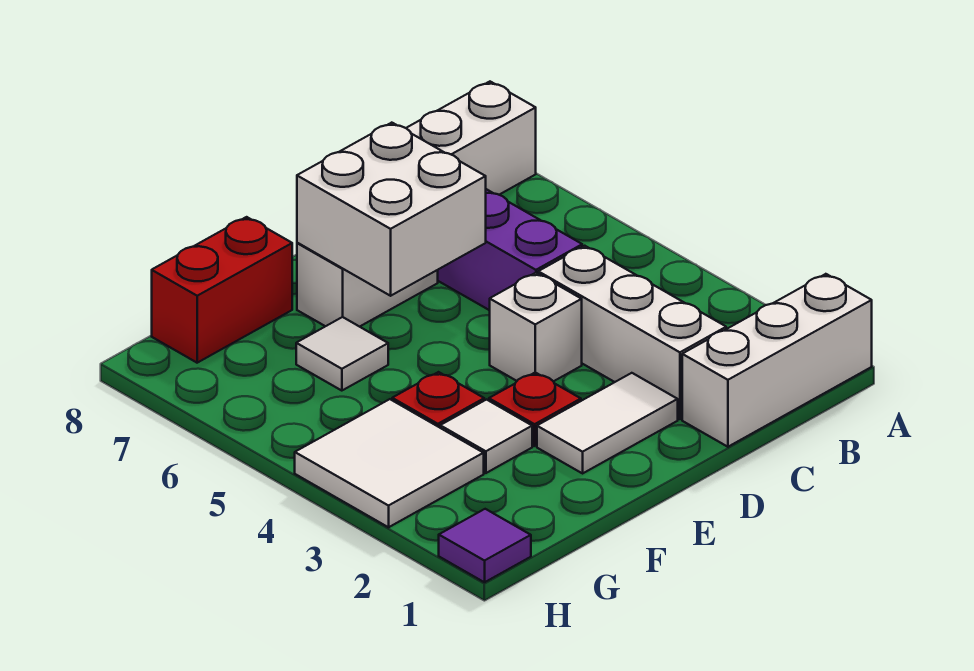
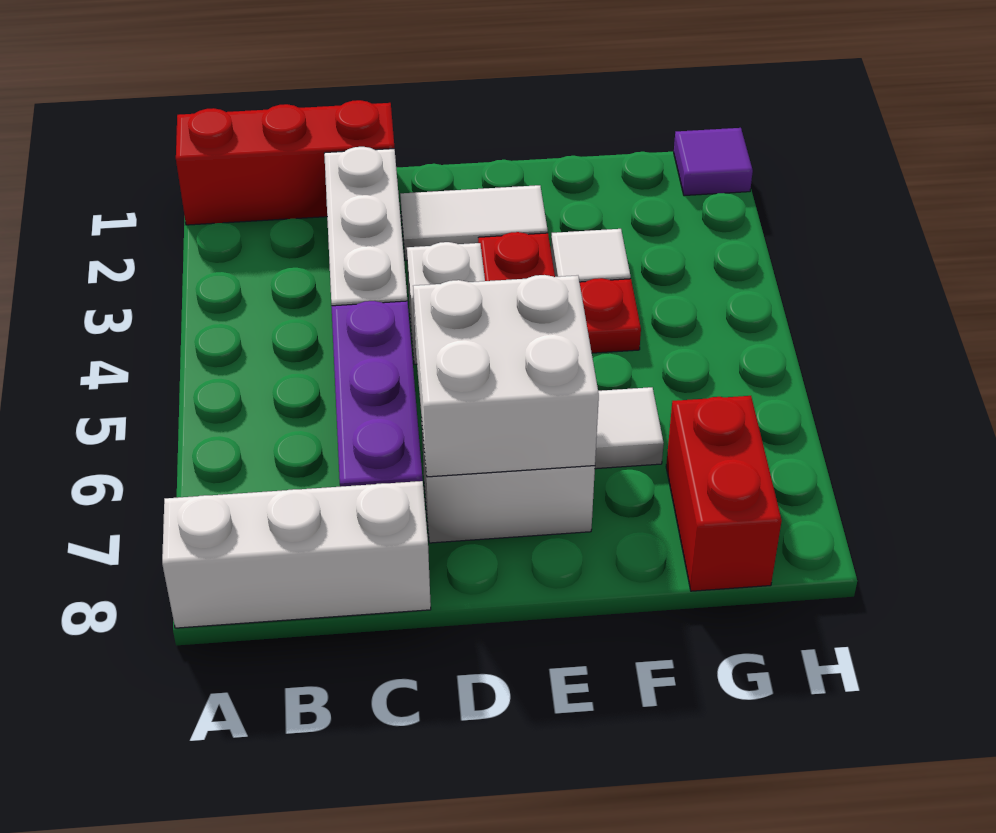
white 1x3 brick [682,274,872,447] -> red 1x3 brick [176,100,395,225]
red 1x2 brick [152,217,292,363] -> red 1x2 brick turned to [666,396,782,591]
white 2x2 tile [295,399,484,527] -> none

